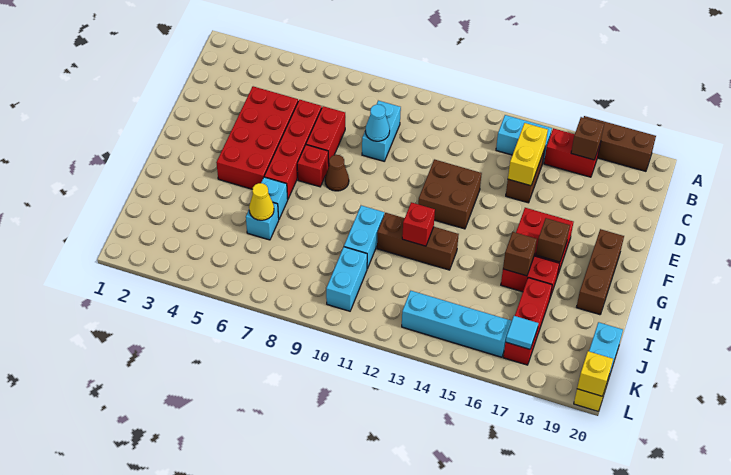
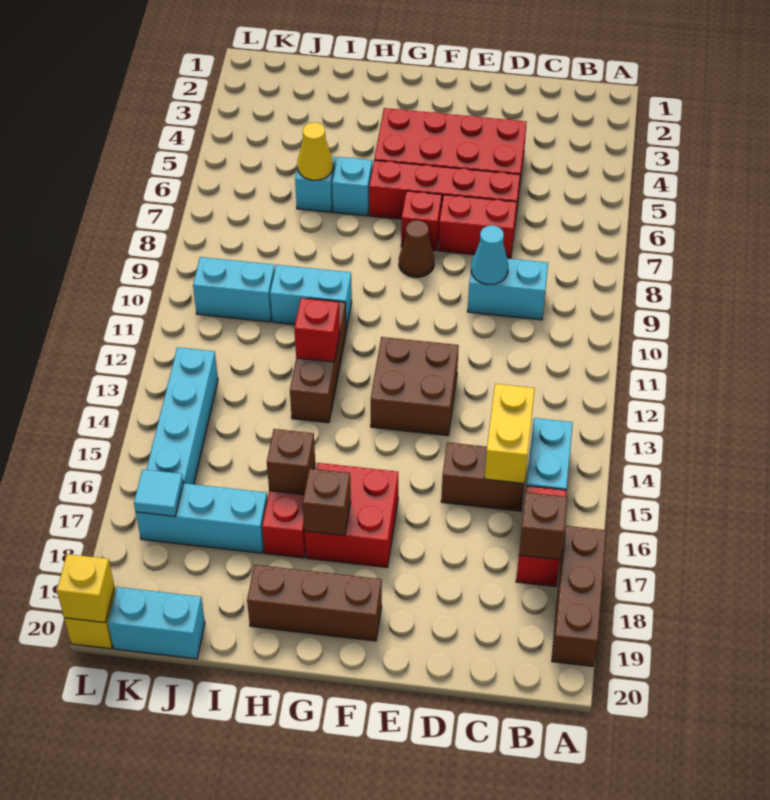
yellow 1x2 brick [508,123,548,186] -> yellow 1x2 brick turned to [485,384,535,484]
red 1x3 brick [503,278,552,365] -> cyan 1x3 brick [136,483,268,553]

